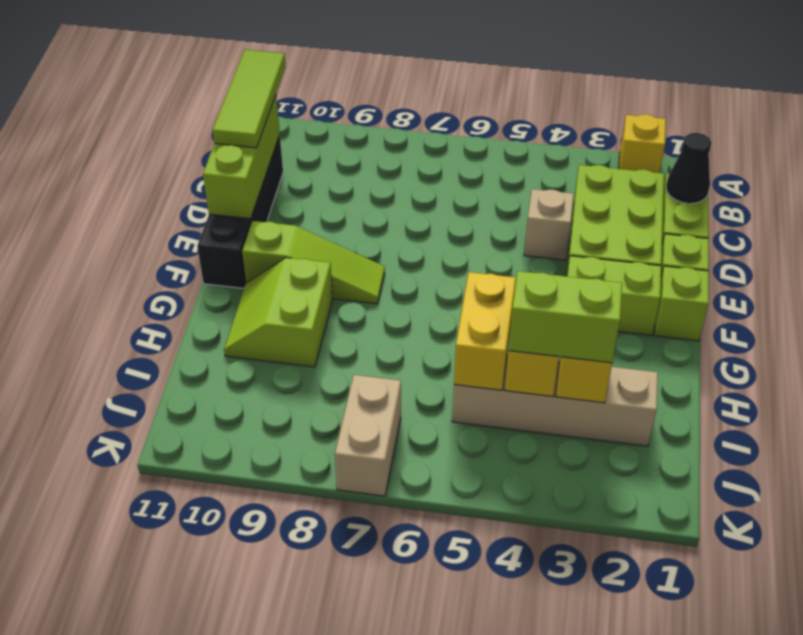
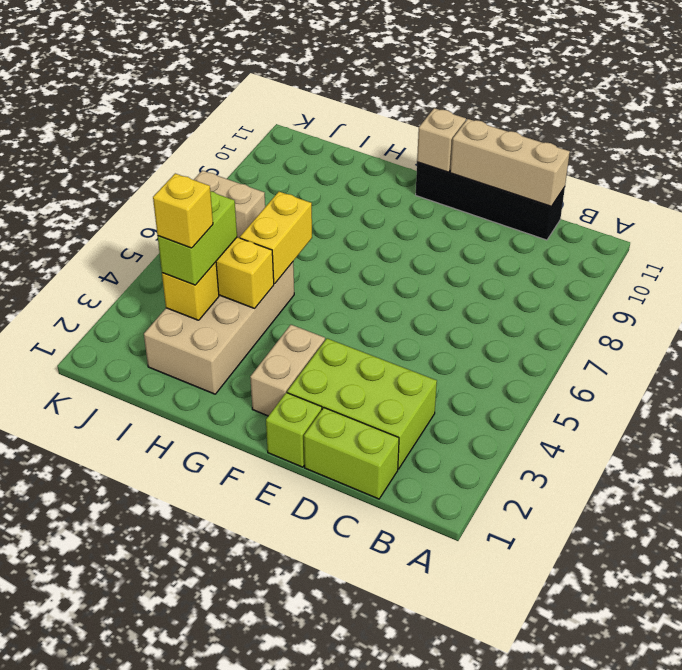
yellow 1x1 brick [619,114,666,173] -> yellow 1x1 brick moved to [153,174,213,248]
lime 1x3 tile [213,50,285,148] -> none
black 1x1 cone [666,133,711,204] -> none
lime 1x3 brick [203,95,280,219] -> tan 1x3 brick [450,119,570,207]
tan 1x1 brick [524,189,574,260] -> tan 1x1 brick moved to [417,108,466,172]
lime 1x1 brick [654,266,709,341] -> none
lime 1x2 brick [567,256,661,335] -> tan 1x2 brick [250,325,325,416]
lime 1x3 slope [242,221,385,304] -> none
lime 2x2 slope [224,258,333,367] -> none
yellow 1x2 brick [454,272,516,390] -> yellow 1x2 brick turned to [240,192,312,284]
tan 1x4 brick [452,354,658,446] -> tan 2x4 brick [144,262,294,394]

